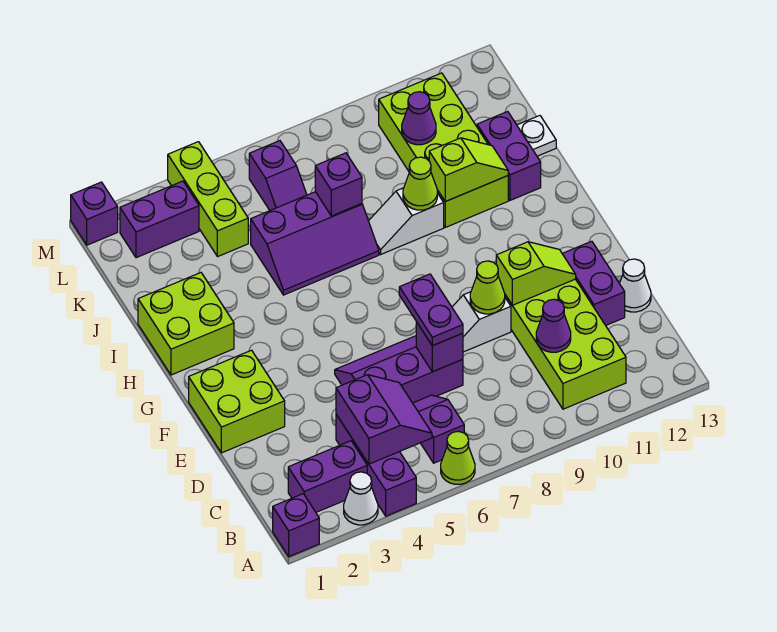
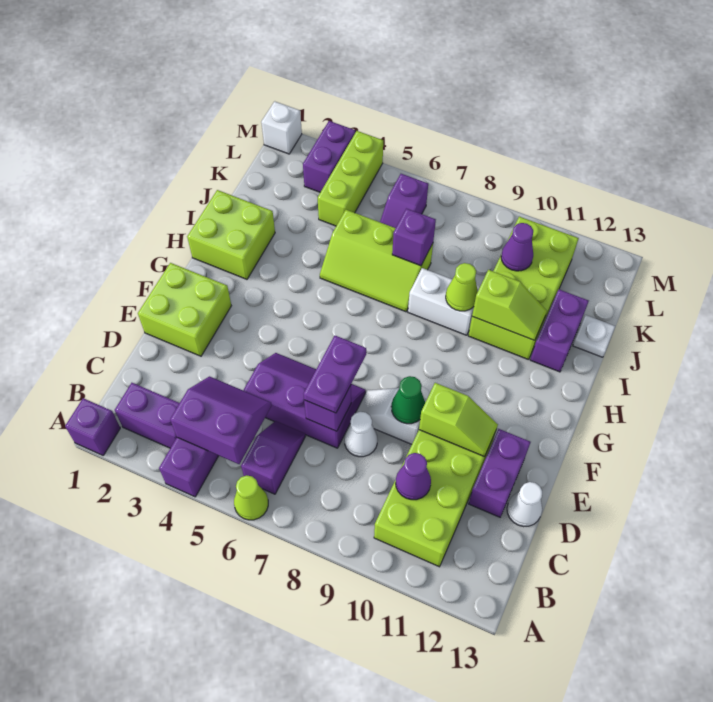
white 1x1 cone [344,472,378,525] -> white 1x1 cone moved to [345,412,378,457]
purple 2x2 slope [336,375,432,464] -> purple 2x2 slope turned to [170,376,272,464]
lime 1x1 cone [470,261,505,314] -> green 1x1 cone [391,376,425,424]
purple 2x3 slope [251,192,379,295] -> lime 2x3 slope [320,210,433,312]
white 1x2 slope [369,188,444,254] -> white 1x2 brick [408,268,479,335]
purple 1x2 brick [120,181,199,258] -> purple 1x2 brick turned to [303,121,355,192]
purple 1x1 brick [71,182,118,245] -> white 1x1 brick [261,101,302,154]

